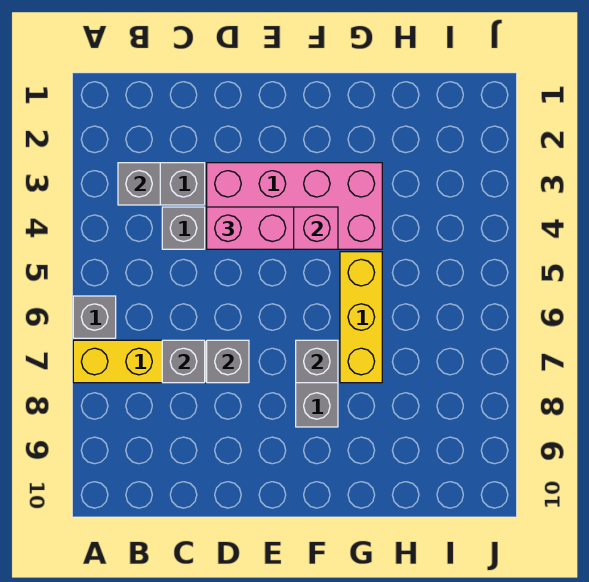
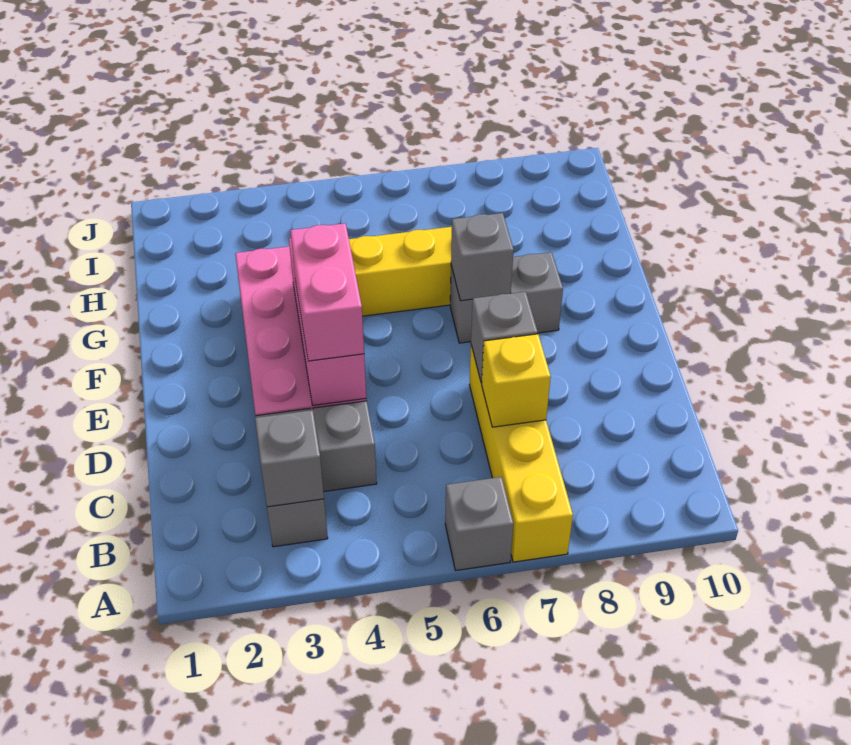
grey 1x1 brick [162,340,205,383] -> yellow 1x1 brick [482,334,551,427]

